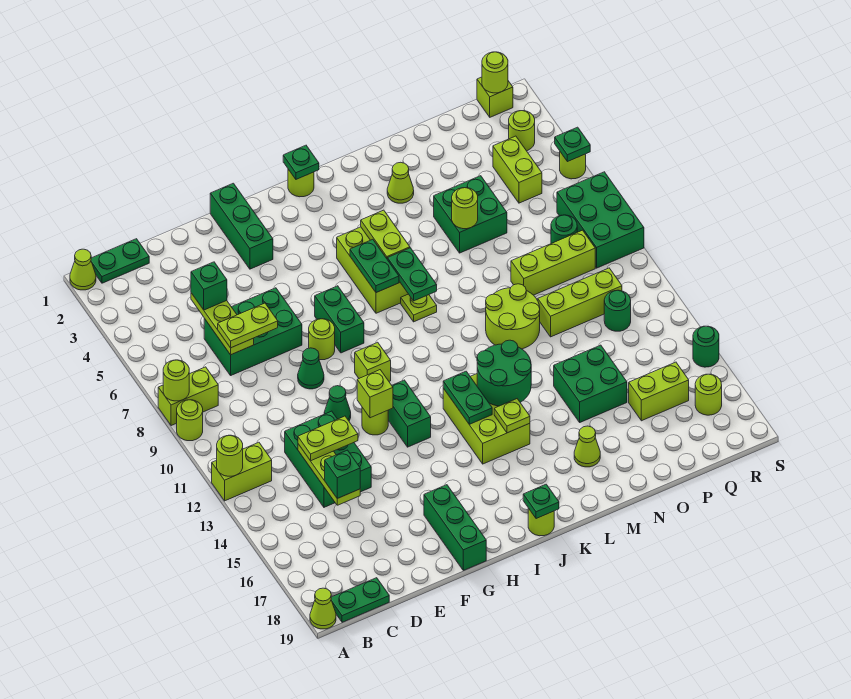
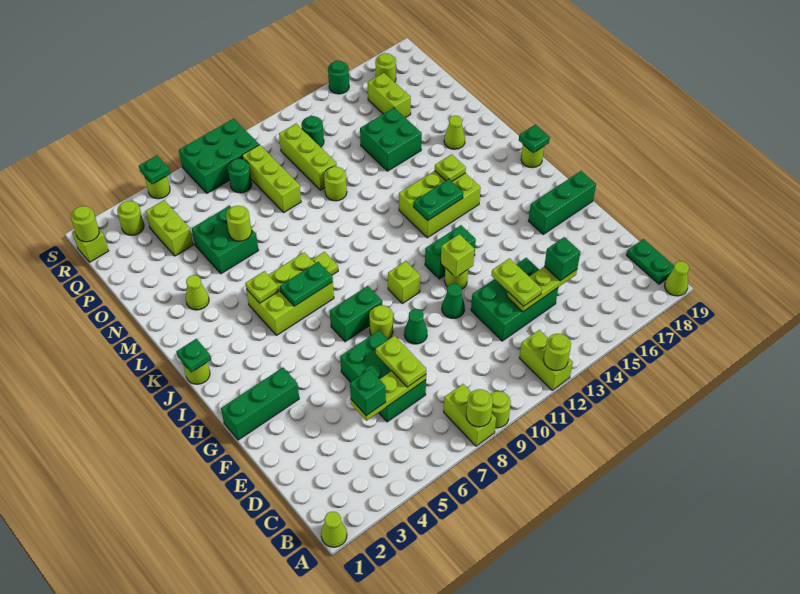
green 1x2 plate [91,239,149,283] -> none
lime 1x2 plate [361,210,410,258] -> lime 1x1 plate [245,271,279,303]
green 1x2 plate [387,248,437,301] -> none
green 2x2 round brick [477,340,531,406] -> none
lime 2x2 round brick [486,284,540,349] -> lime 1x1 round brick [324,167,347,201]
lime 1x2 brick [493,136,542,203] -> lime 1x2 brick turned to [146,200,193,256]

